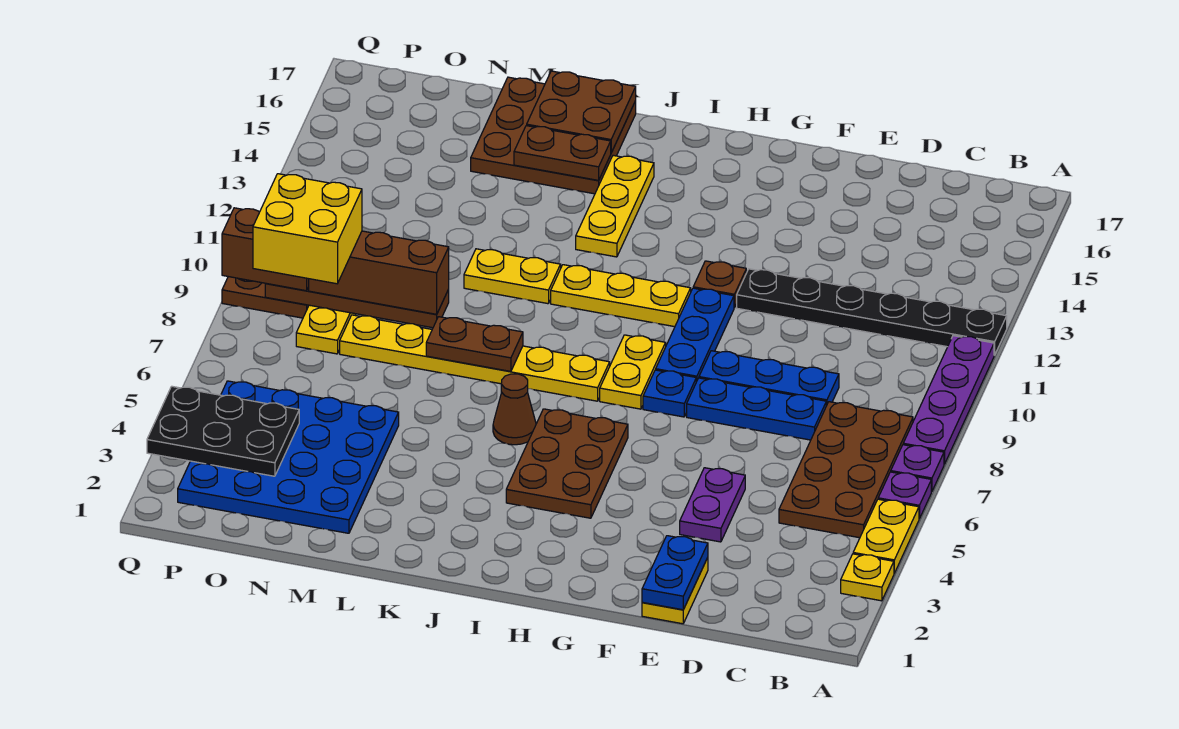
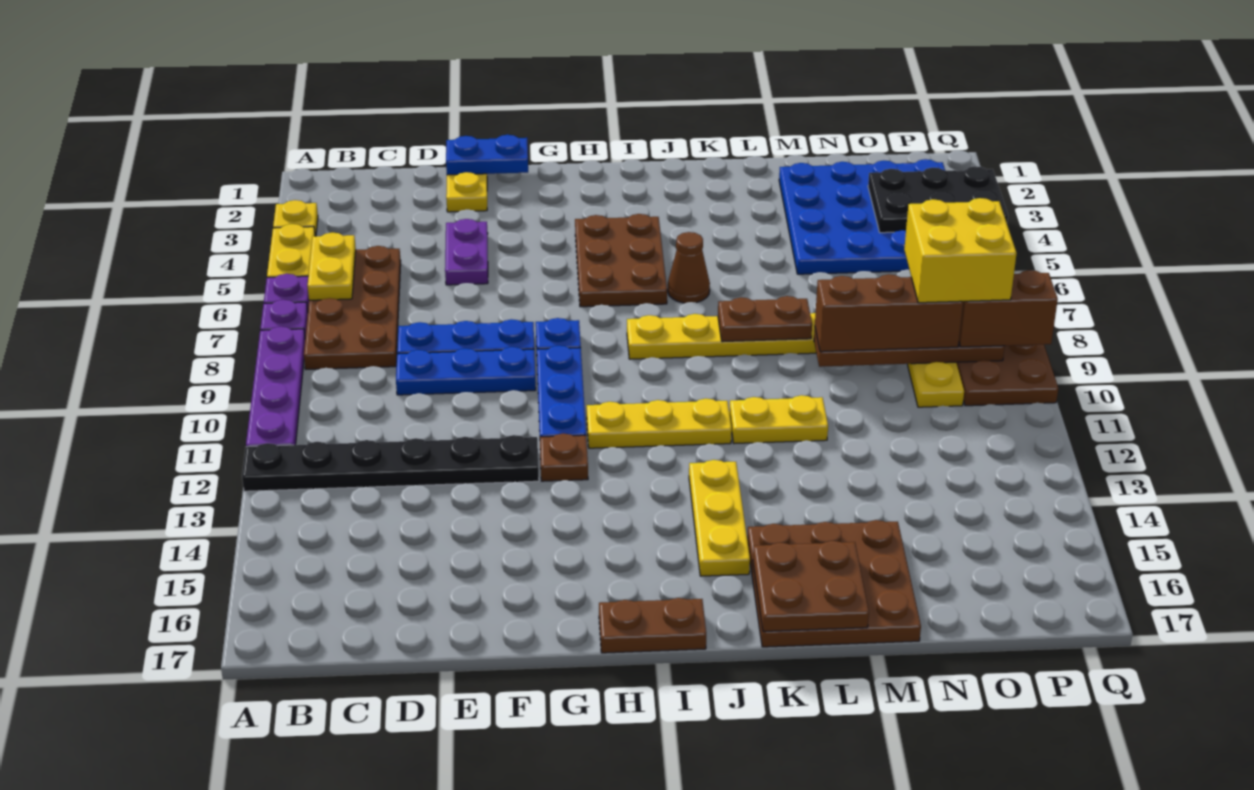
blue 1x2 plate [642,536,708,610] -> blue 1x2 plate turned to [446,135,528,175]
yellow 1x2 plate [600,335,666,409] -> yellow 1x2 plate moved to [308,232,356,300]
brown 1x2 plate [514,126,611,180] -> brown 1x2 plate moved to [599,598,706,653]

